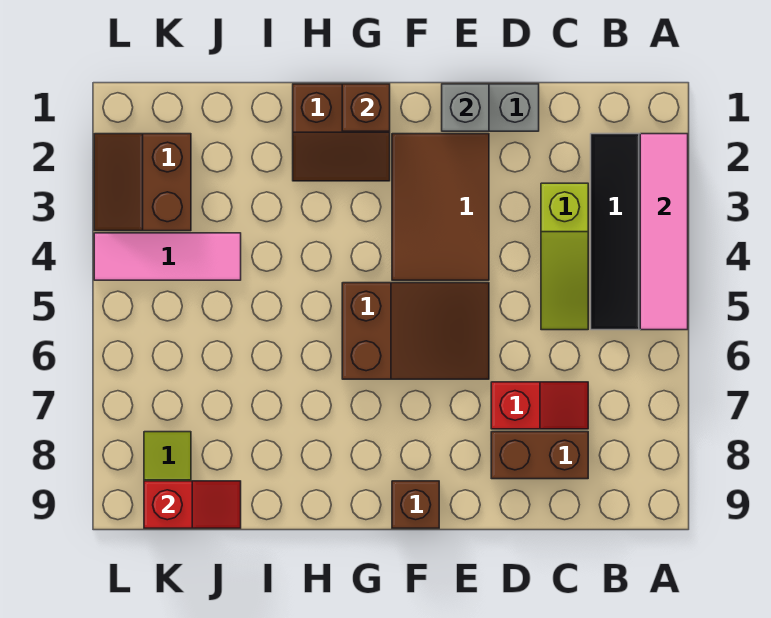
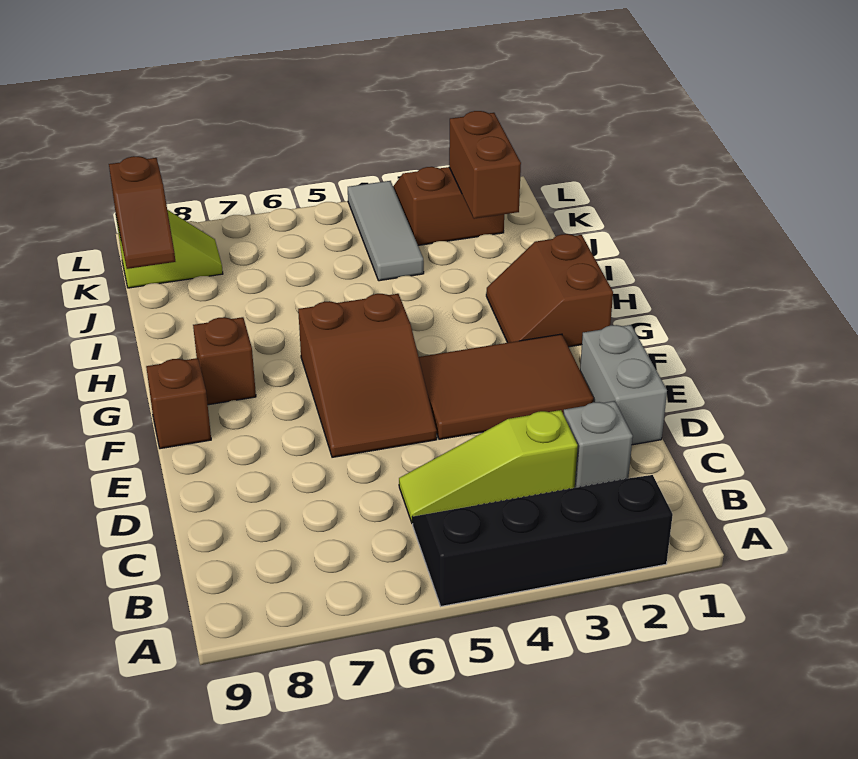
pink 1x4 tile [640,134,688,330] -> none
red 1x2 slope [491,382,588,429] -> none
brown 1x2 brick [491,432,588,479] -> brown 1x2 brick moved to [449,111,521,219]
grey 1x1 brick [442,84,489,131] -> grey 1x1 brick moved to [563,401,633,488]
brown 1x1 brick [342,84,390,131] -> brown 1x1 brick moved to [193,317,256,405]
pink 1x3 tile [94,233,241,280] -> grey 1x3 tile [348,181,424,281]
red 1x2 slope [144,481,241,528] -> brown 1x2 slope [109,156,175,269]

